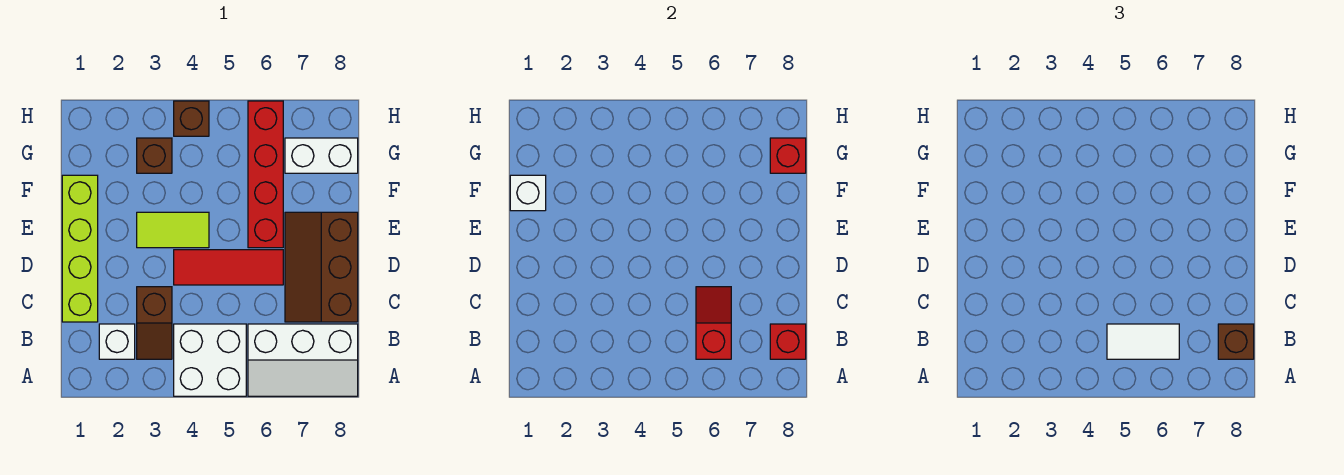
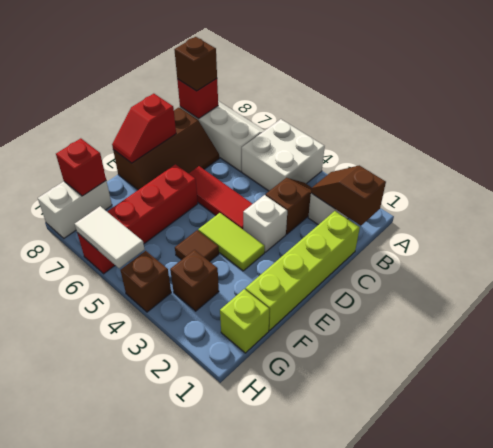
none -> brown 1x2 slope [311,165,386,226]
white 1x2 tile [1107,324,1179,359] -> white 1x2 tile moved to [75,206,145,268]
red 1x2 slope [696,287,731,359] -> red 1x2 slope moved to [112,94,176,163]
white 1x1 brick [510,175,546,211] -> white 1x1 brick moved to [243,195,287,252]
none -> brown 1x1 tile [175,230,219,262]
none -> lime 1x1 brick [220,289,270,353]
white 1x2 brick [285,138,358,173] -> white 1x2 brick turned to [38,181,112,238]

